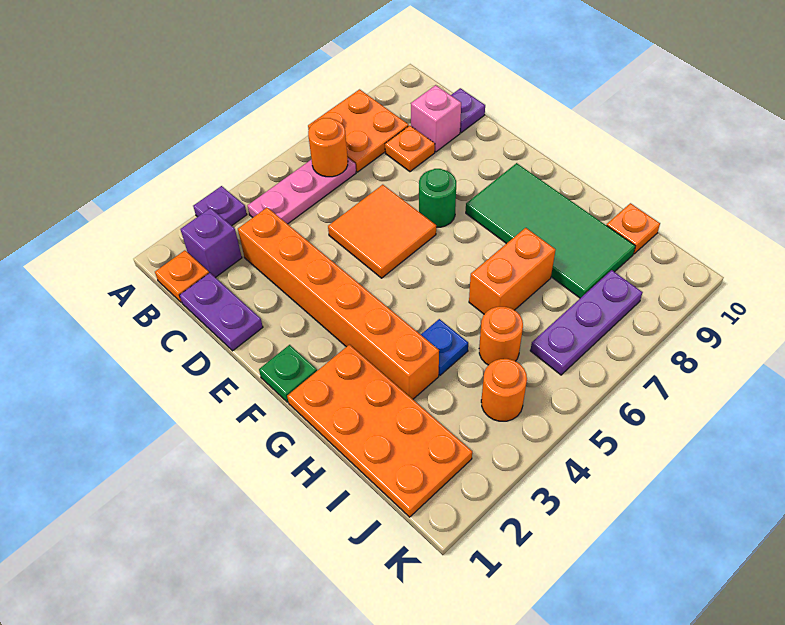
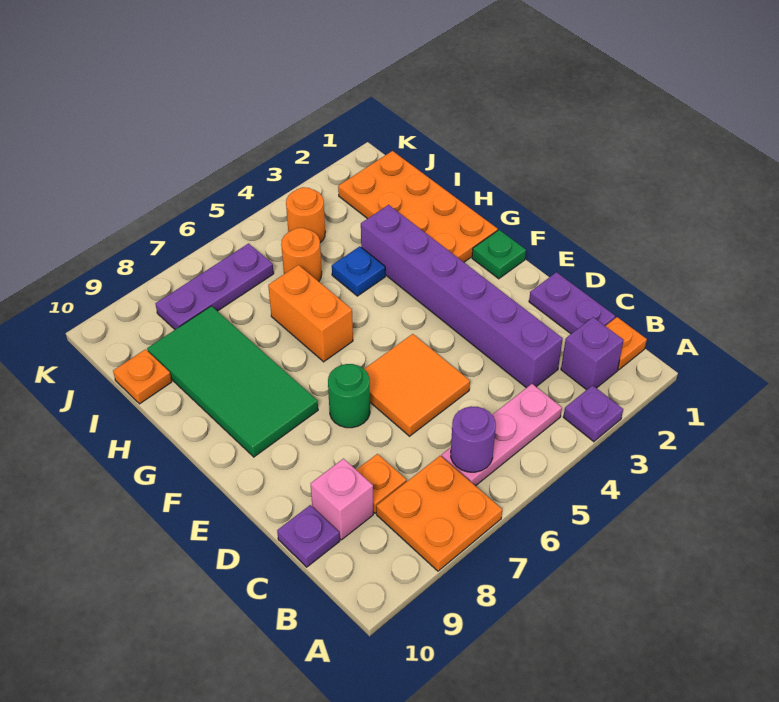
orange 1x1 round brick [308,118,348,177] -> purple 1x1 round brick [451,406,496,472]
orange 1x6 brick [238,208,439,399] -> purple 1x6 brick [361,205,563,388]
orange 1x2 brick [469,228,555,314] -> orange 1x2 brick turned to [268,265,353,362]

